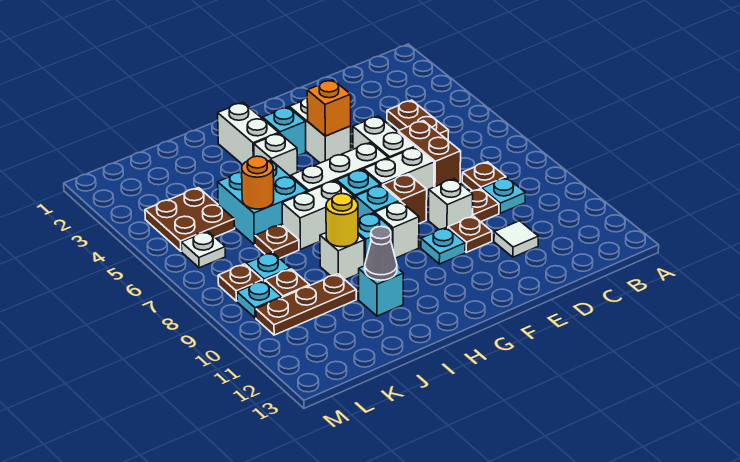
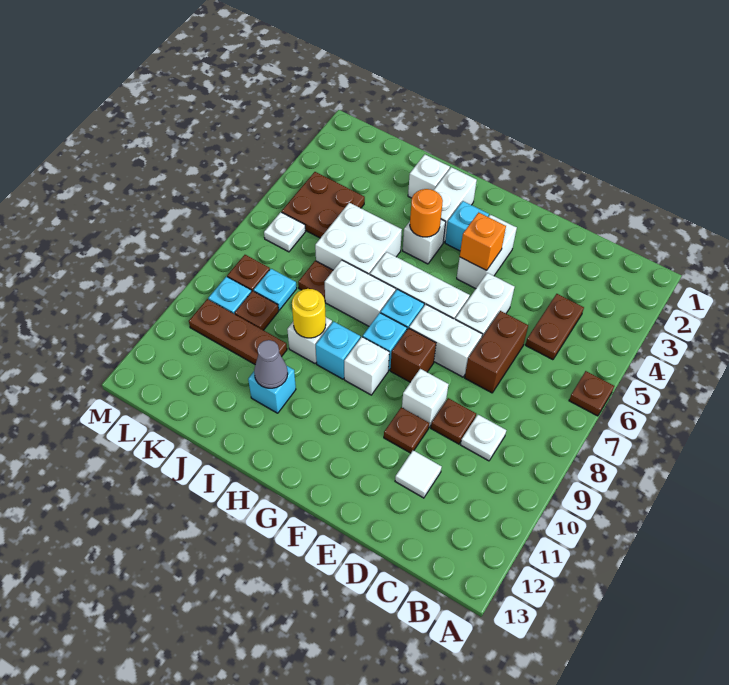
brown 1x1 plate [462,162,506,191] -> brown 1x1 plate moved to [569,371,614,416]
cyan 1x1 plate [482,178,525,213] -> white 1x1 plate [461,415,506,461]
cyan 1x1 plate [421,227,465,264] -> none
none -> white 1x1 brick [408,154,450,198]
cyan 2x2 brick [218,160,307,245] -> white 2x2 brick [315,203,402,275]
orange 1x1 round brick [242,156,274,209] -> orange 1x1 round brick moved to [410,189,443,237]

